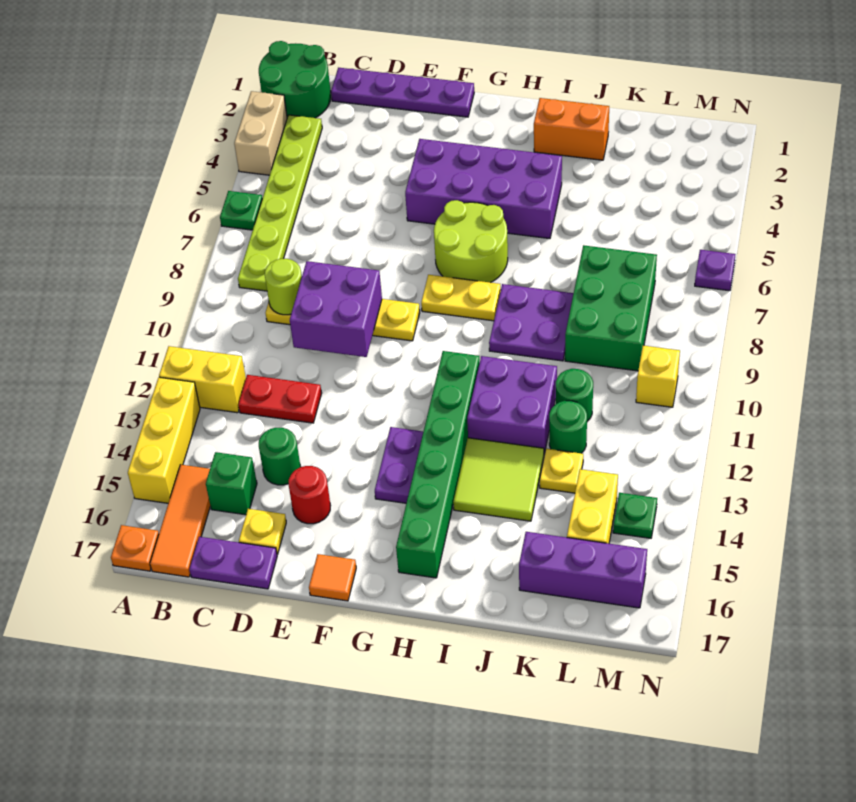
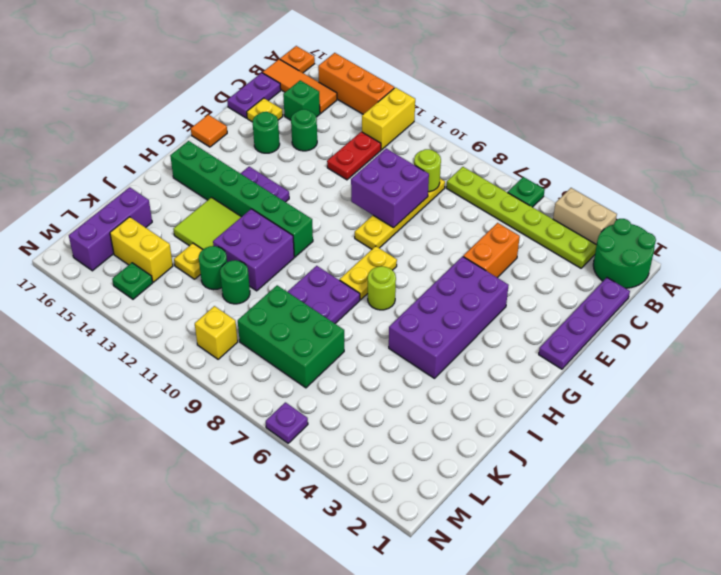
yellow 1x3 brick [128,377,200,503] -> orange 1x3 brick [318,53,394,114]
red 1x1 round brick [288,466,331,524] -> green 1x1 round brick [253,112,280,153]
lime 2x2 round brick [434,200,508,283] -> lime 1x1 round brick [368,266,396,310]
orange 1x2 brick [534,98,609,160] -> orange 1x2 brick moved to [463,223,520,278]

